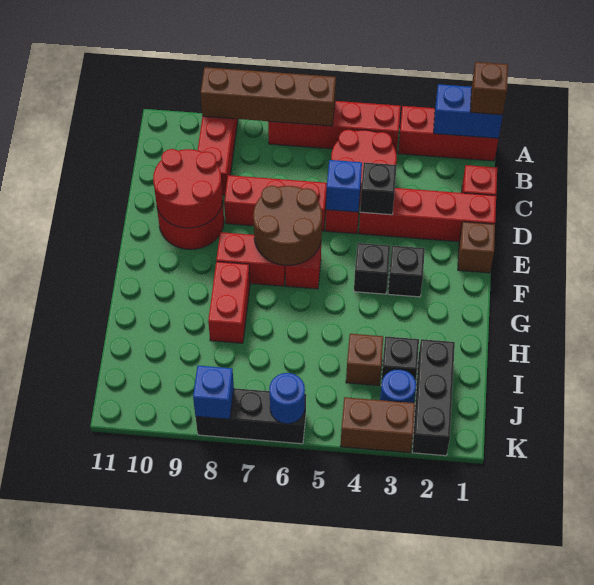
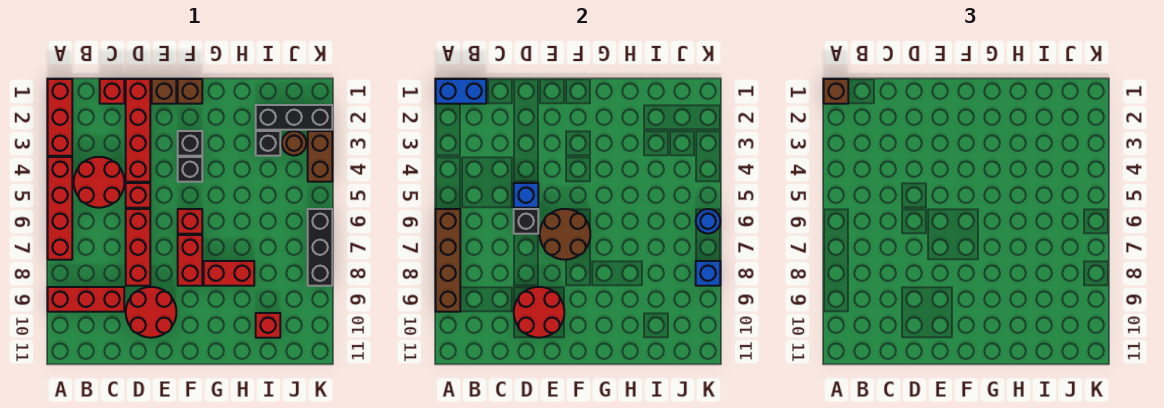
blue 1x2 brick [434,84,503,138] -> blue 1x2 brick turned to [436,79,486,104]
black 1x1 brick [360,162,397,215] -> black 1x1 brick moved to [514,209,538,234]
brown 1x1 brick [346,334,383,386] -> brown 1x1 brick moved to [178,79,202,104]
none -> red 1x1 brick [256,313,280,338]
blue 1x1 round brick [380,369,416,403] -> brown 1x1 round brick [282,131,306,156]

